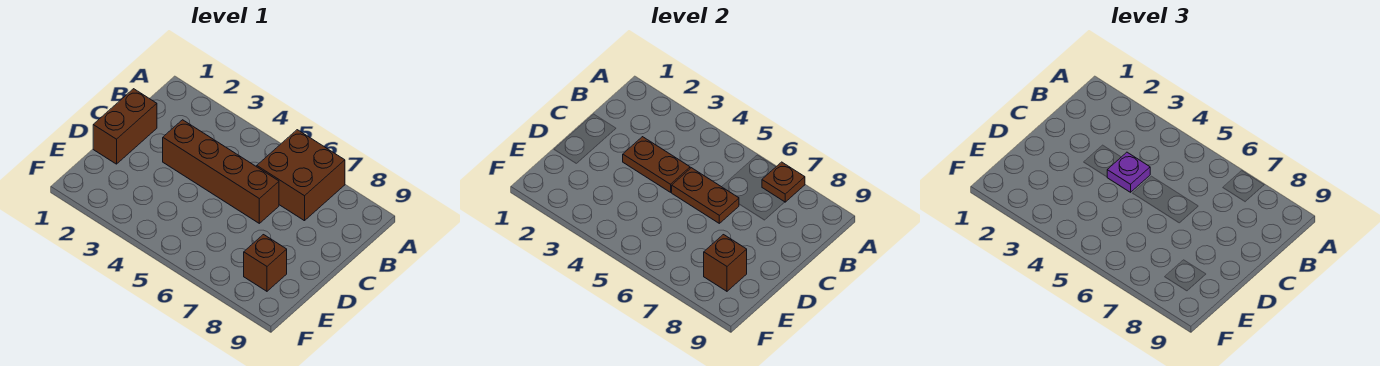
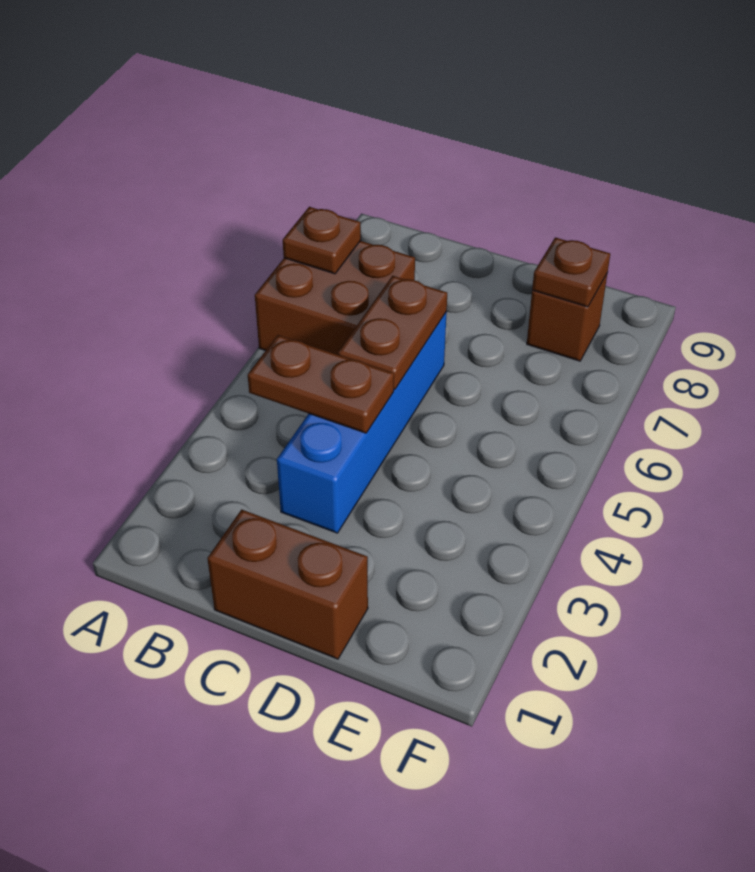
brown 1x4 brick [163,120,279,223] -> blue 1x4 brick [277,312,447,533]
brown 1x2 plate [623,137,690,192] -> brown 1x2 plate turned to [248,335,394,433]
purple 1x1 plate [1107,152,1150,192] -> none
brown 1x1 brick [704,235,747,291] -> brown 1x1 plate [532,237,610,307]

